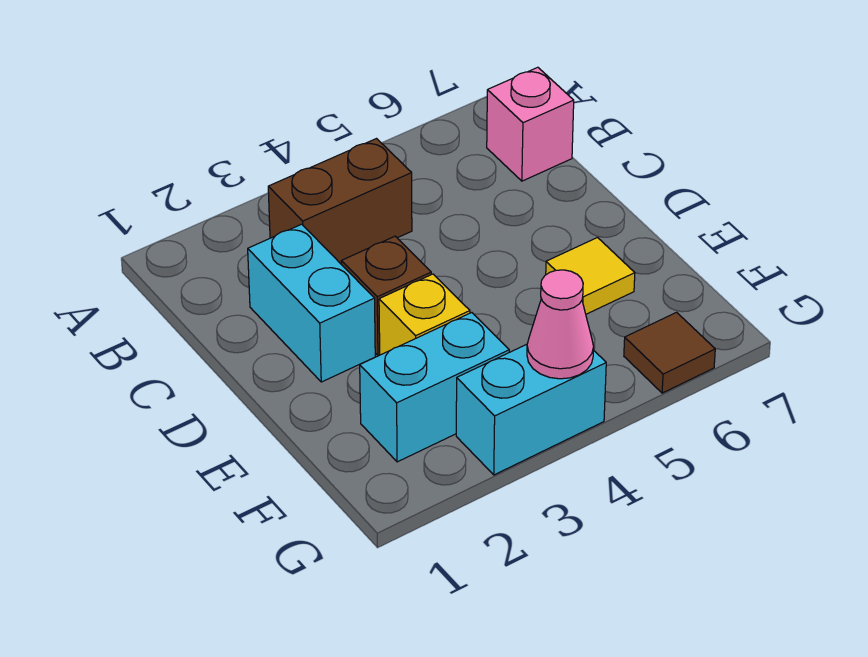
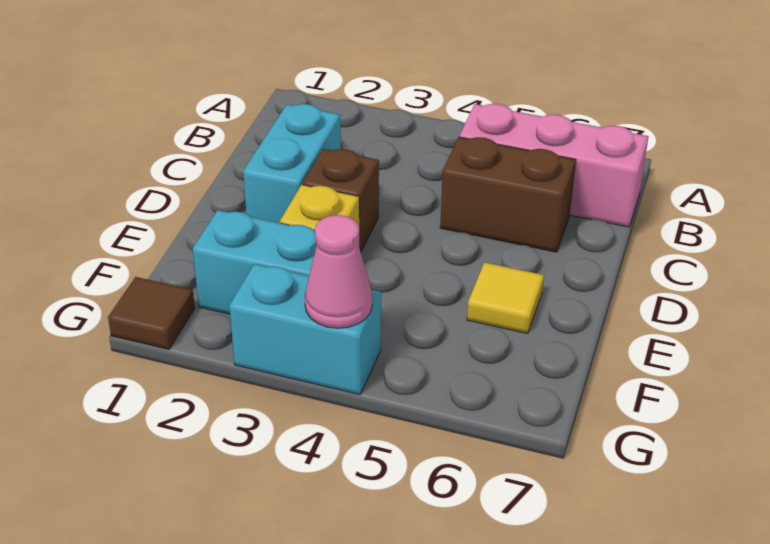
brown 1x2 brick [268,139,412,264] -> brown 1x2 brick moved to [440,137,576,252]
pink 1x1 brick [487,67,574,181] -> pink 1x3 brick [459,104,649,227]
brown 1x1 tile [624,312,715,393] -> brown 1x1 tile moved to [108,277,195,349]

